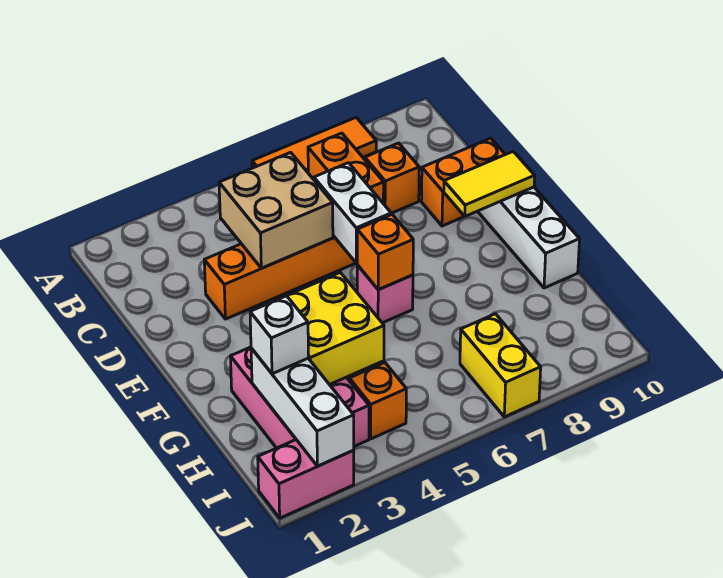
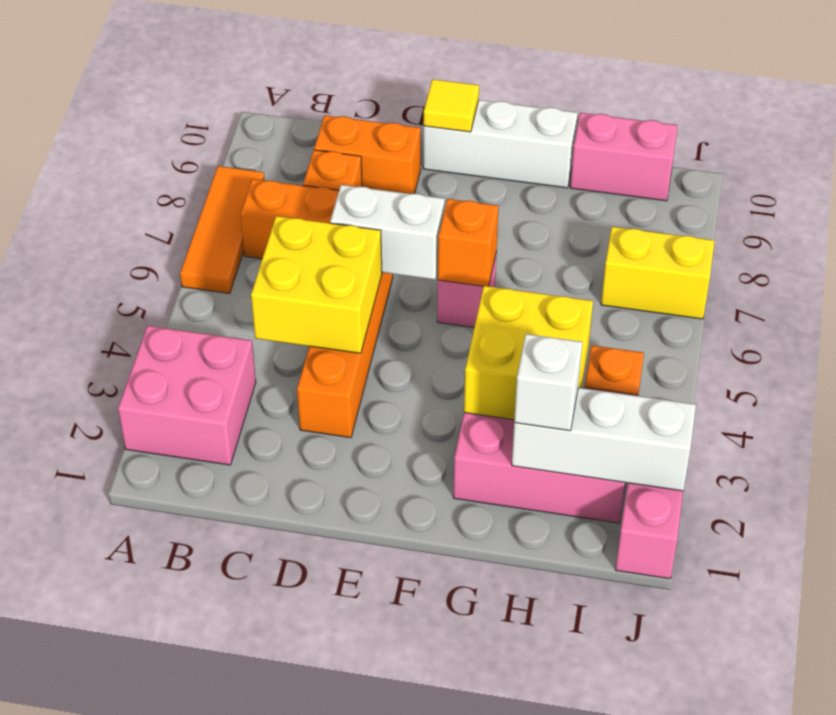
none -> pink 2x2 brick [118,326,256,465]
tan 2x2 brick [219,152,333,268] -> yellow 2x2 brick [251,216,382,353]
orange 1x2 brick [421,138,505,226] -> orange 1x2 brick turned to [314,116,421,194]
yellow 1x2 tile [444,151,535,216] -> yellow 1x1 tile [424,79,479,132]
none -> pink 1x2 brick [570,113,678,201]

